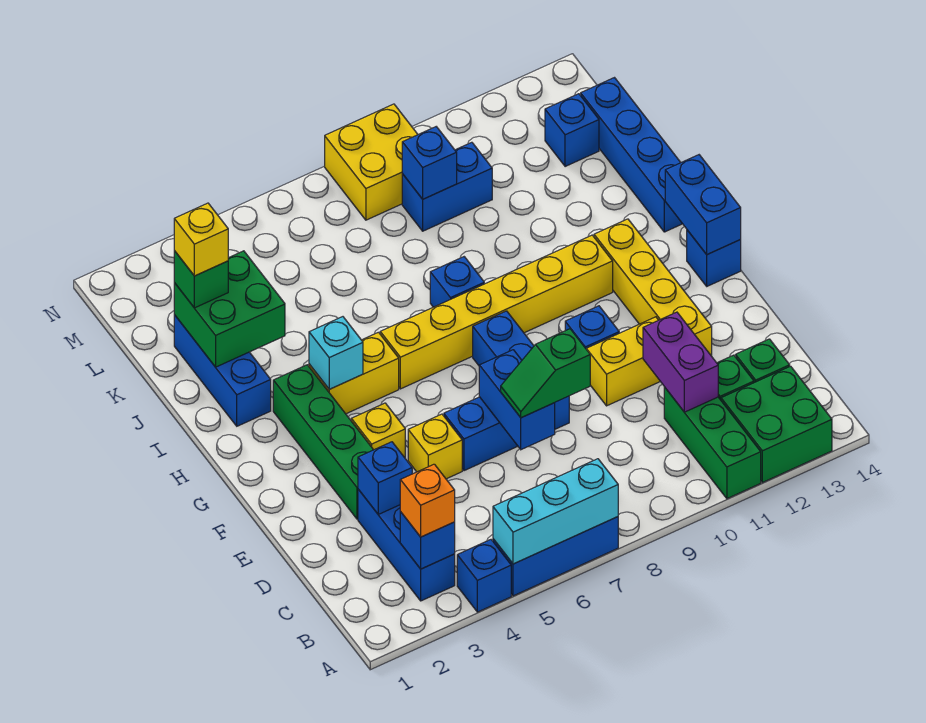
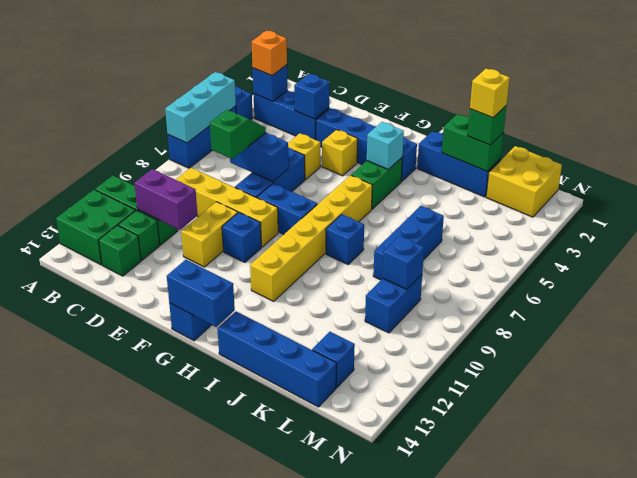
green 1x4 brick [273,365,373,519] -> blue 1x4 brick [316,108,417,181]
yellow 1x4 brick [594,219,712,356] -> yellow 1x4 brick moved to [176,168,278,247]
yellow 1x2 brick [309,332,399,414] -> green 1x2 brick [351,158,402,209]
green 2x2 brick [174,251,285,367] -> green 1x2 brick [442,114,503,172]
none -> blue 1x3 brick [373,206,444,280]
yellow 2x2 brick [325,104,418,220] -> yellow 2x2 brick moved to [486,146,562,217]

